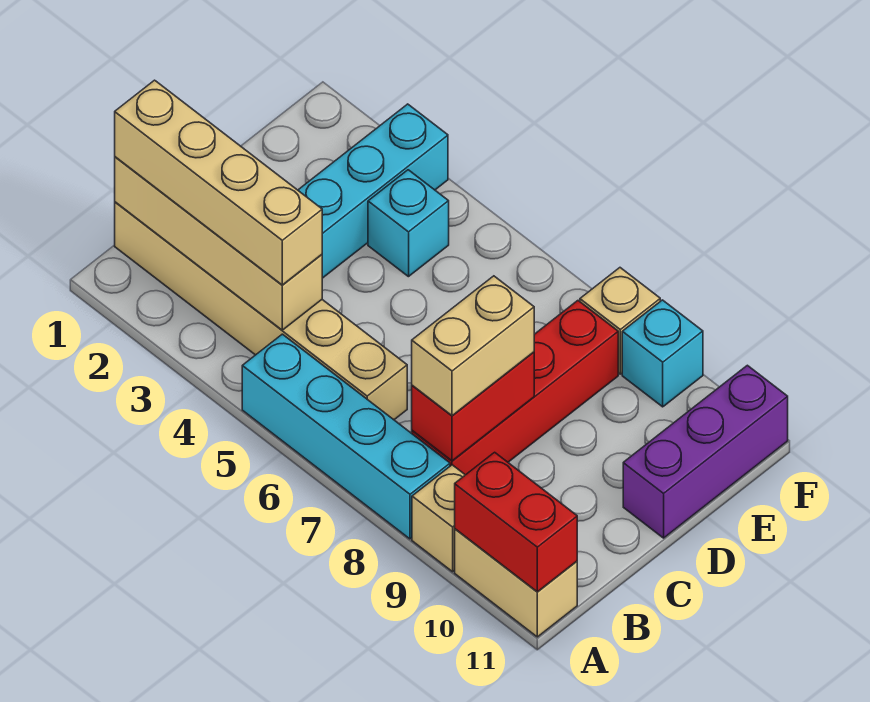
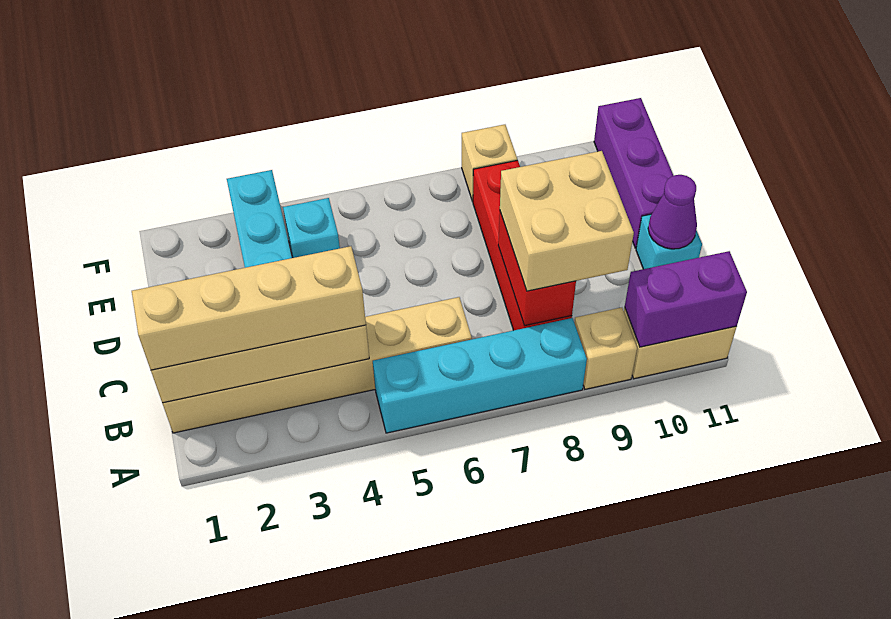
red 1x2 brick [455,452,577,592] -> purple 1x2 brick [625,251,747,347]
tan 1x2 brick [412,276,534,416] -> tan 2x2 brick [500,151,634,291]
none -> purple 1x1 cone [648,175,697,249]
cyan 1x1 brick [622,300,703,407] -> cyan 1x1 brick moved to [636,214,702,269]

